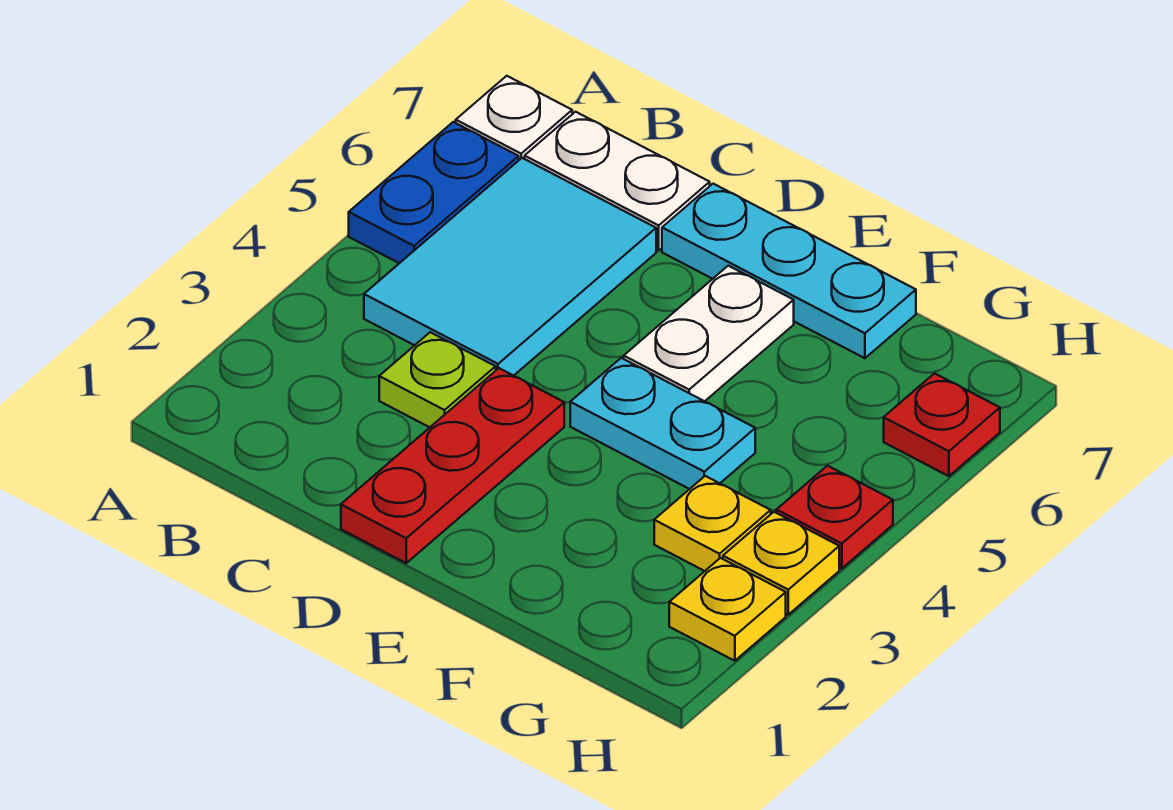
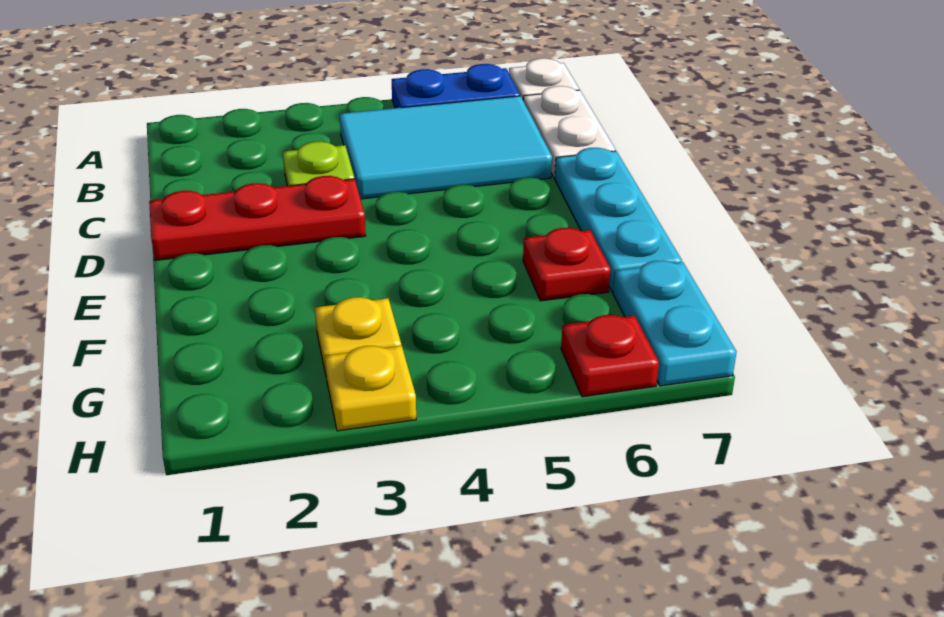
cyan 1x2 plate [570,358,755,489] -> cyan 1x2 plate moved to [613,260,737,386]
white 1x2 plate [624,266,794,401] -> none
yellow 1x1 plate [669,558,786,661] -> none
red 1x1 plate [776,466,893,569] -> red 1x1 plate moved to [523,228,611,301]

